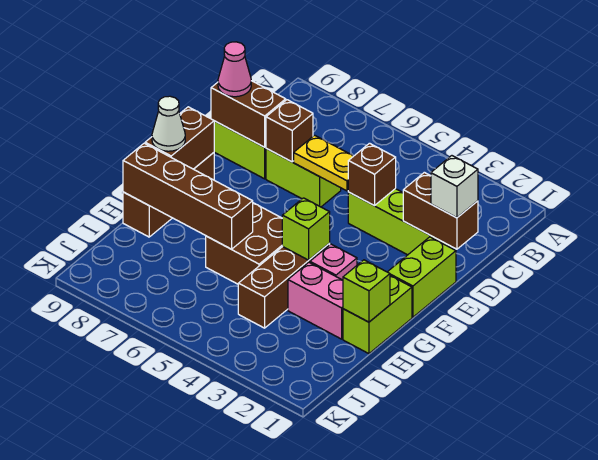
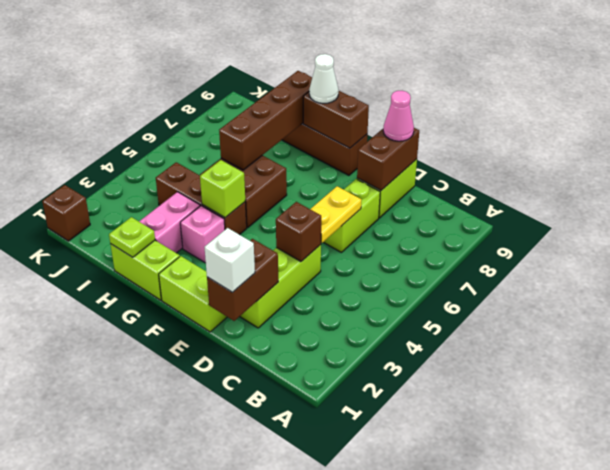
brown 1x1 brick [266,100,313,162] -> brown 1x1 brick moved to [42,185,90,241]
lime 1x1 brick [343,260,390,322] -> lime 1x1 plate [109,217,155,257]

